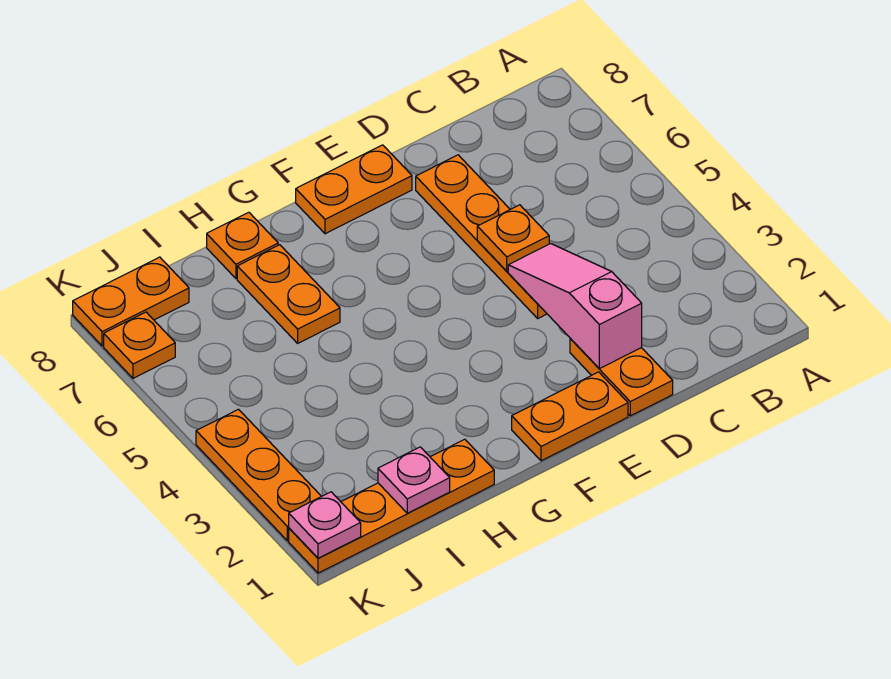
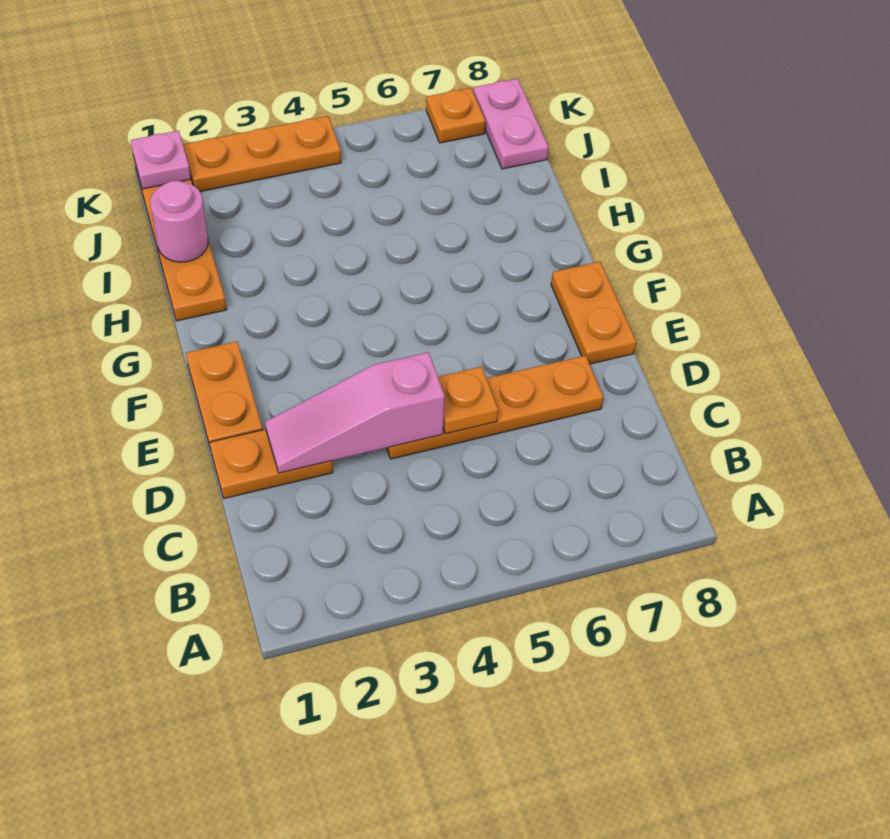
pink 1x3 slope [508,244,642,369] -> pink 1x3 slope turned to [265,352,445,473]
orange 1x2 plate [237,245,340,343] -> none
orange 1x1 plate [207,212,278,278] -> none
pink 1x1 plate [378,447,450,513] -> pink 1x1 round brick [150,181,208,262]
orange 1x2 plate [73,257,189,346] -> pink 1x2 plate [473,79,548,169]

